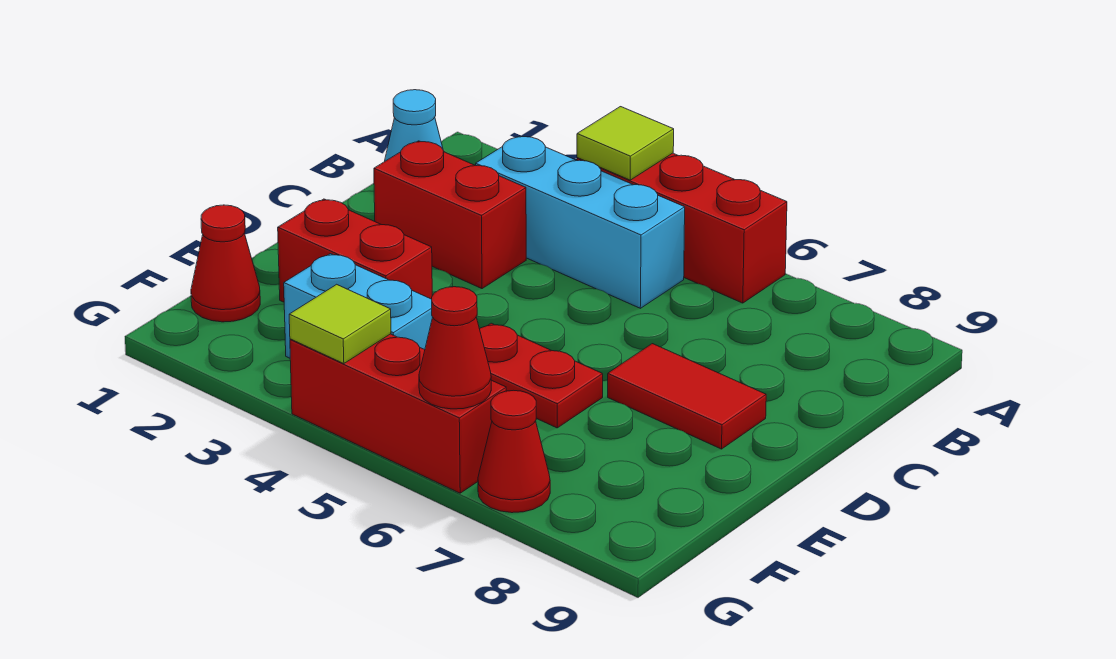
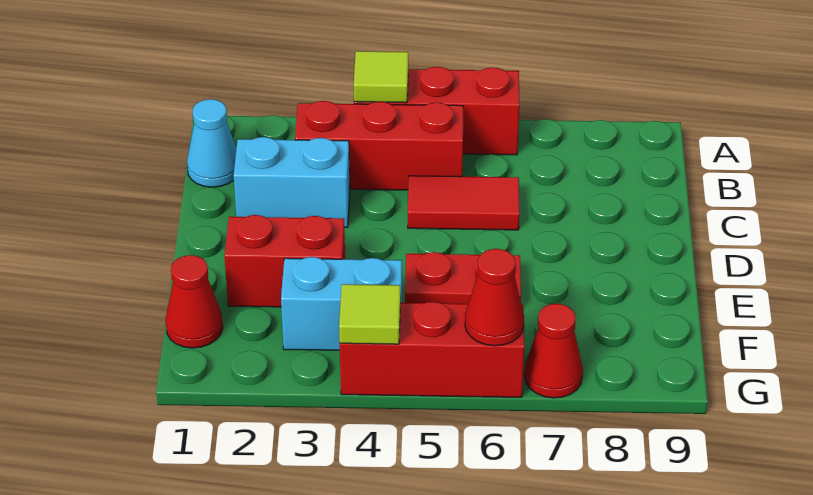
cyan 1x3 brick [476,136,685,308] -> red 1x3 brick [295,101,463,190]
red 1x2 brick [374,141,526,289] -> cyan 1x2 brick [234,137,350,227]
red 1x2 tile [608,344,766,449] -> red 1x2 tile moved to [408,176,519,230]

